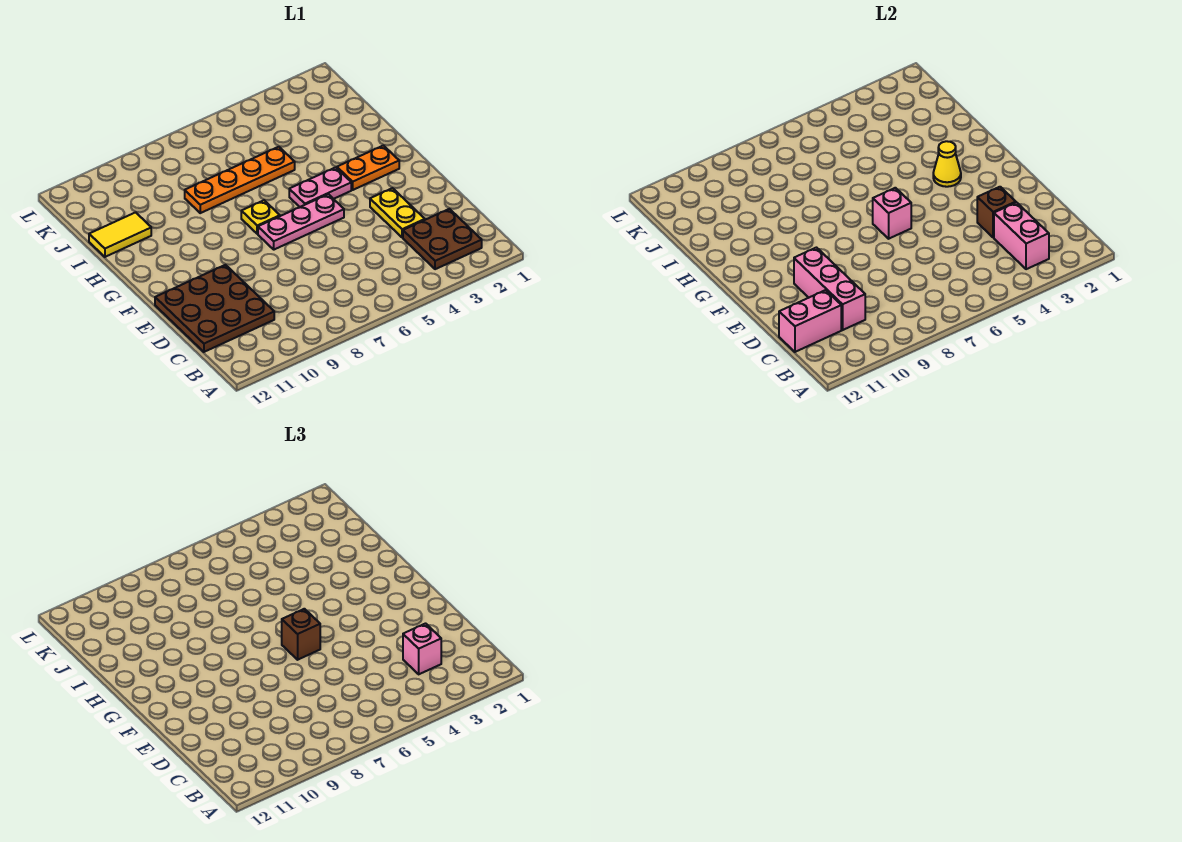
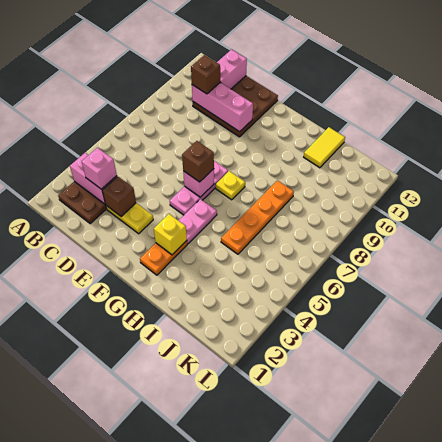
none -> brown 1x1 brick [191,55,220,94]
yellow 1x1 cone [933,141,961,187] -> yellow 1x1 brick [154,214,187,255]

